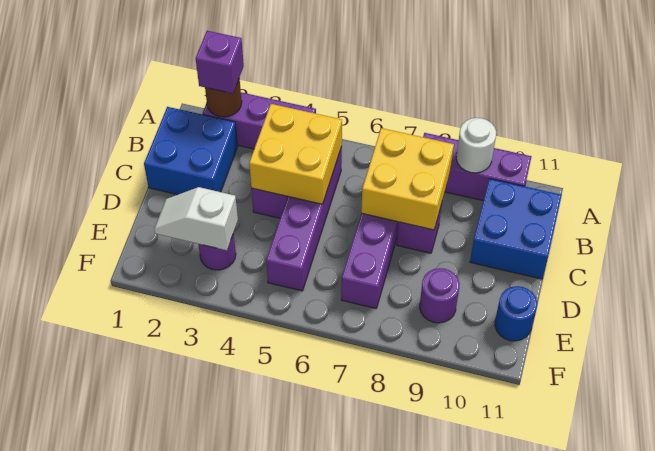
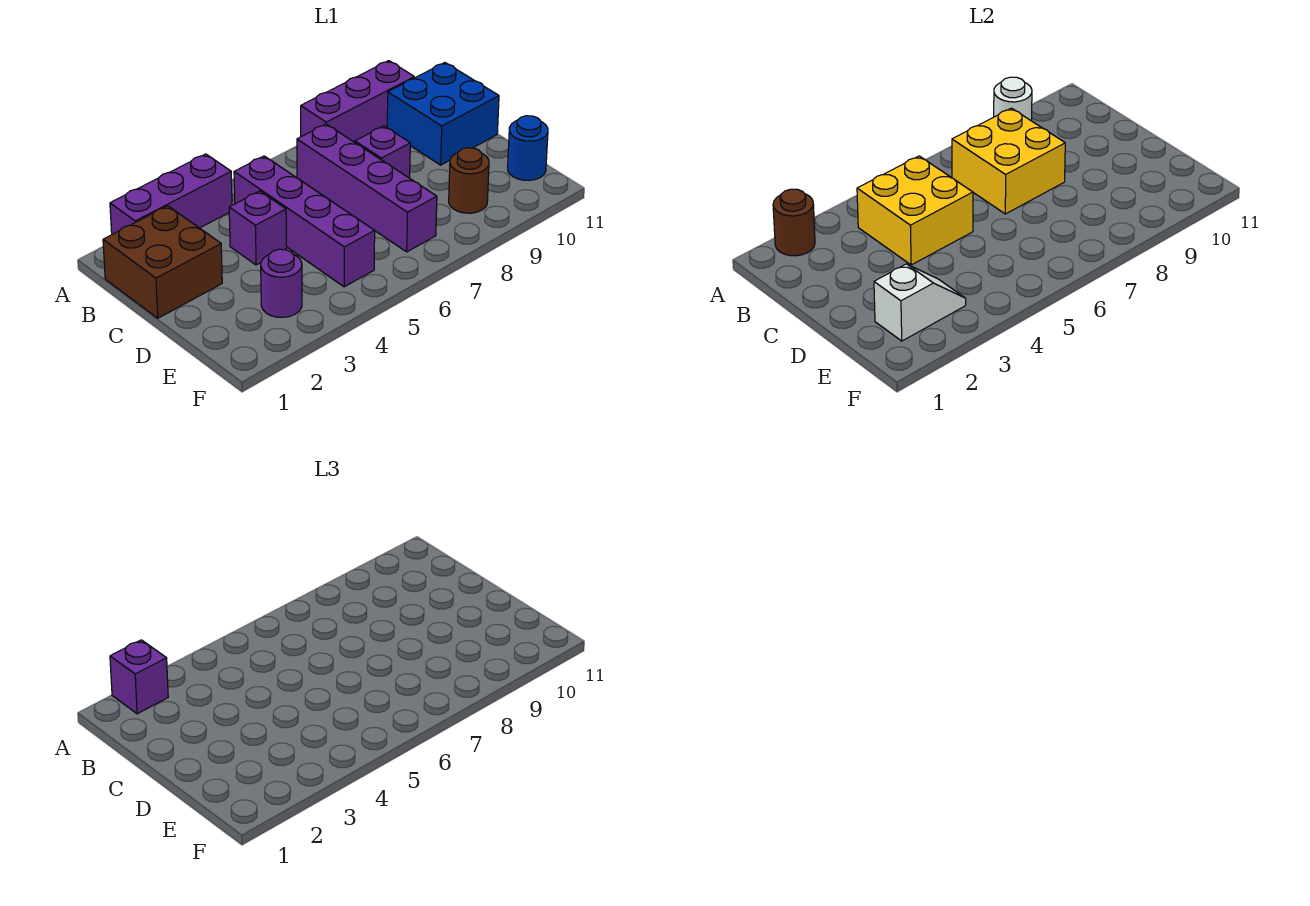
blue 2x2 brick [144,107,238,195] -> brown 2x2 brick [103,206,222,318]
white 1x2 slope [154,187,238,250] -> white 1x2 slope turned to [874,264,966,341]
purple 1x1 round brick [420,268,460,323] -> brown 1x1 round brick [449,148,489,213]

